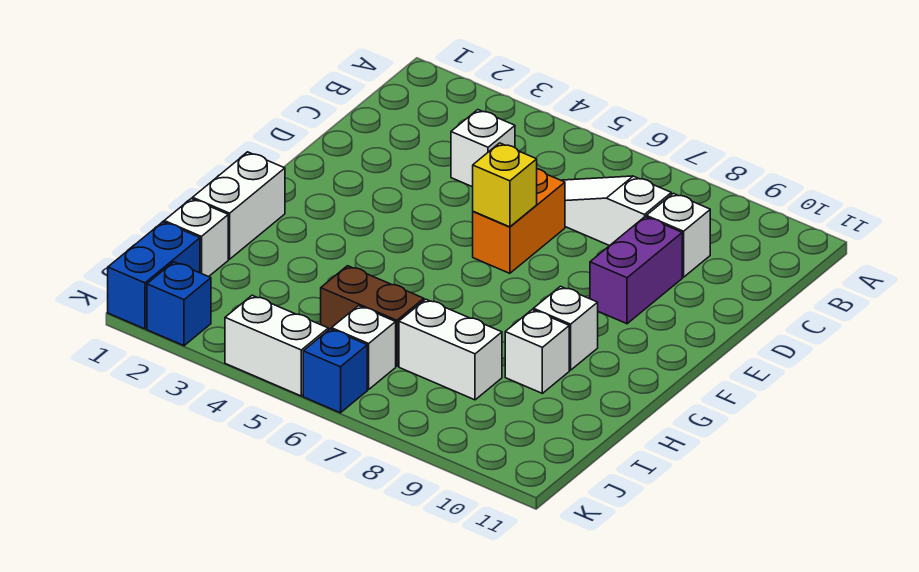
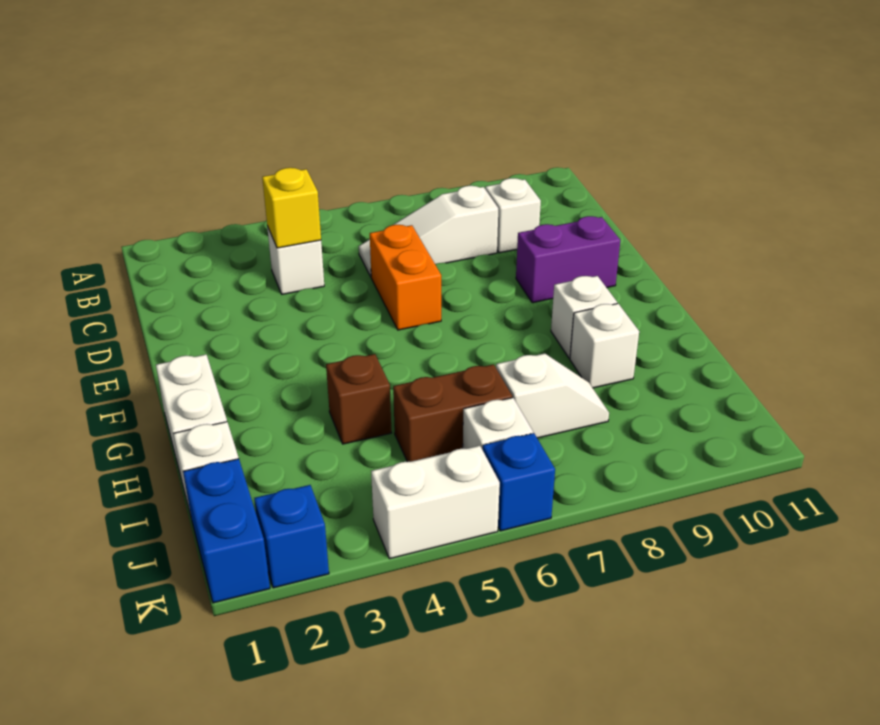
purple 1x2 brick [590,217,682,324] -> purple 1x2 brick turned to [516,216,620,303]
yellow 1x1 brick [473,143,537,227] -> yellow 1x1 brick moved to [262,168,321,248]
none -> brown 1x1 brick [326,354,391,444]
white 1x2 brick [399,299,502,400] -> white 1x2 slope [496,353,609,438]

